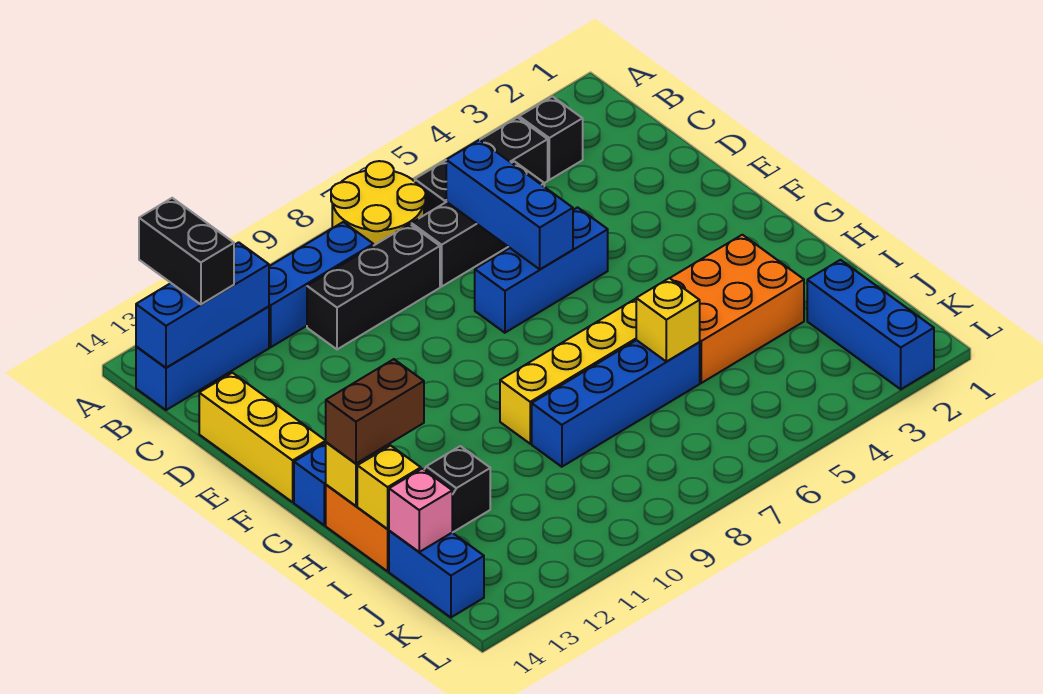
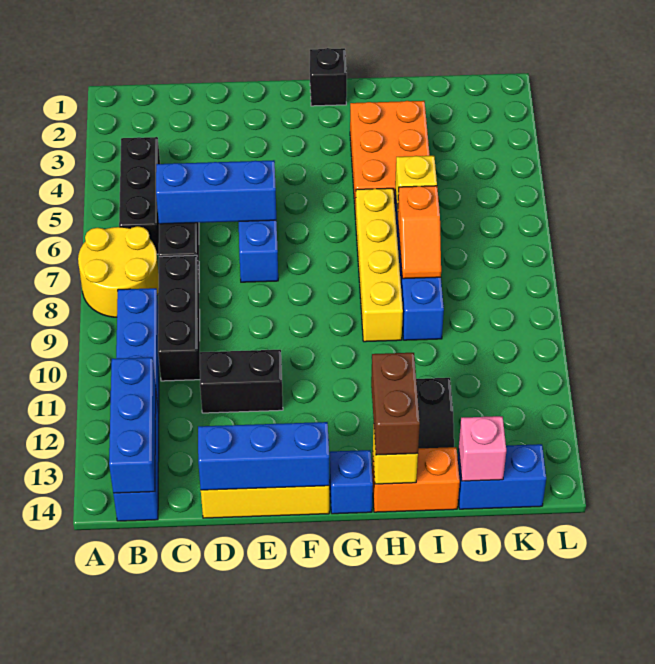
black 1x2 brick [139,198,234,304] -> black 1x2 brick moved to [200,350,283,413]
black 1x1 brick [519,96,583,180] -> black 1x1 brick moved to [310,48,347,106]
none -> orange 1x2 slope [397,186,441,279]
yellow 1x1 brick [357,446,421,529] -> none
blue 1x3 brick [807,260,934,389] -> blue 1x3 brick moved to [198,422,329,490]

